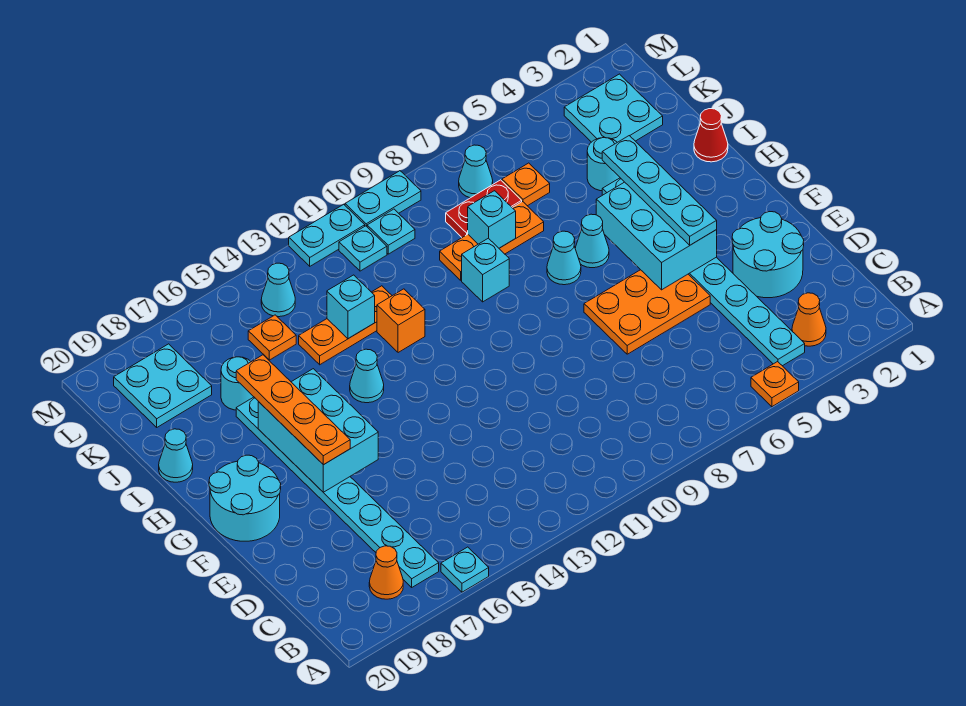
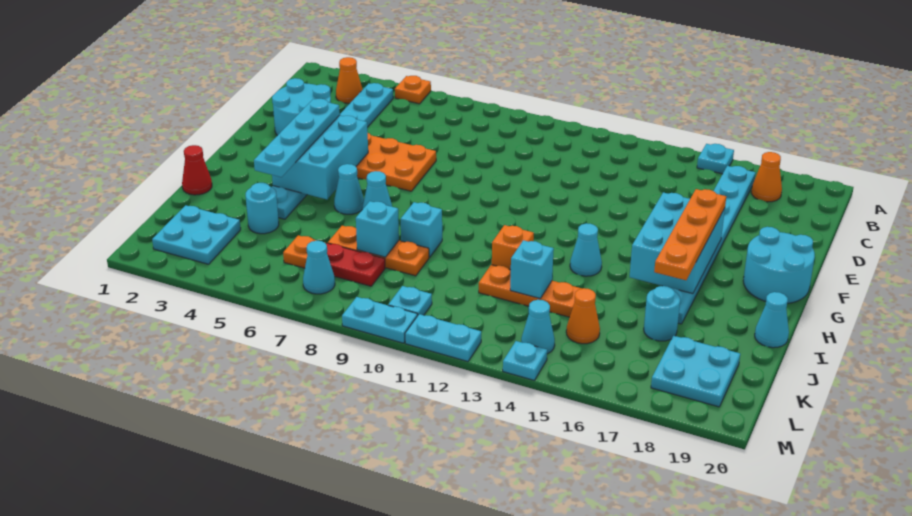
orange 1x1 plate [248,315,296,360] -> orange 1x1 cone [566,288,600,344]
cyan 1x1 plate [339,226,387,271] -> cyan 1x1 plate moved to [503,341,547,380]

